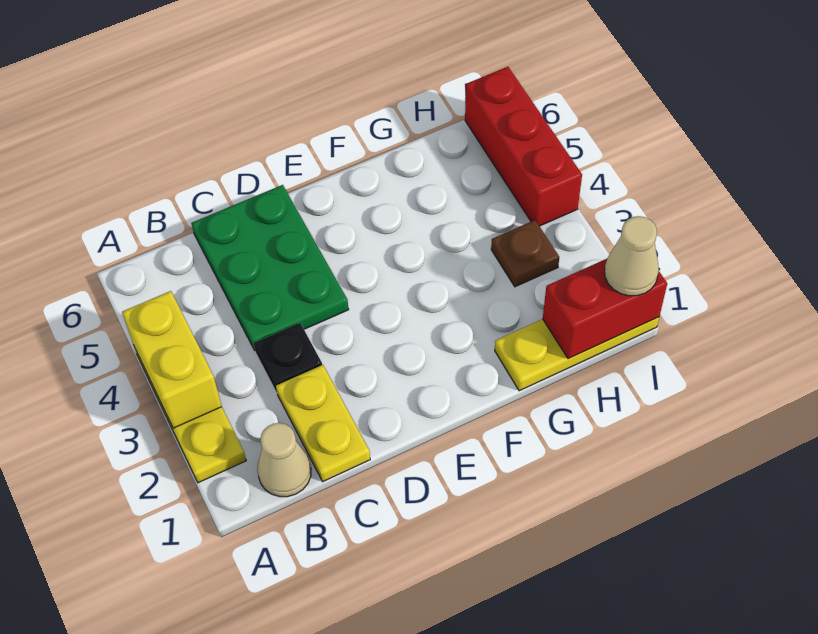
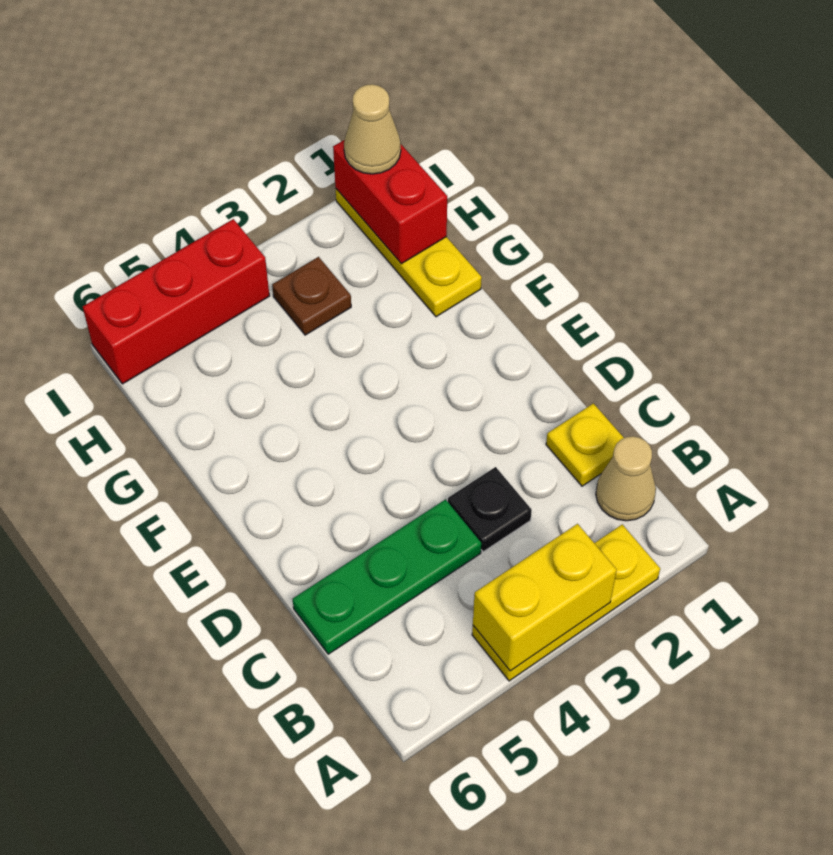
yellow 1x2 plate [276,365,370,482] -> yellow 1x1 plate [546,403,624,486]
green 2x3 plate [191,185,349,350] -> green 1x3 plate [293,500,481,654]

